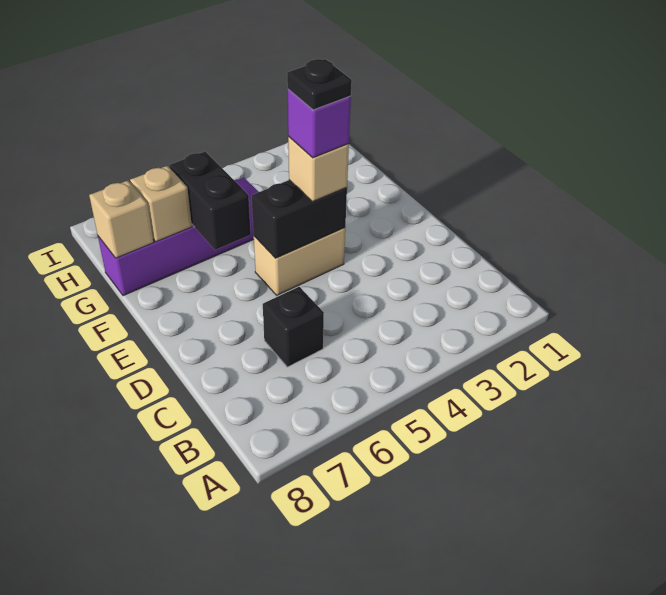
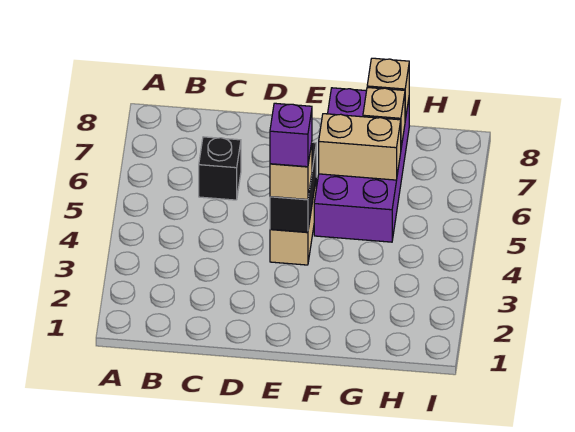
black 1x1 plate [287,59,352,110] -> none
black 1x2 brick [169,152,251,250] -> tan 1x2 brick [319,114,401,180]
purple 1x4 brick [98,178,258,296] -> purple 2x4 brick [314,88,409,242]

